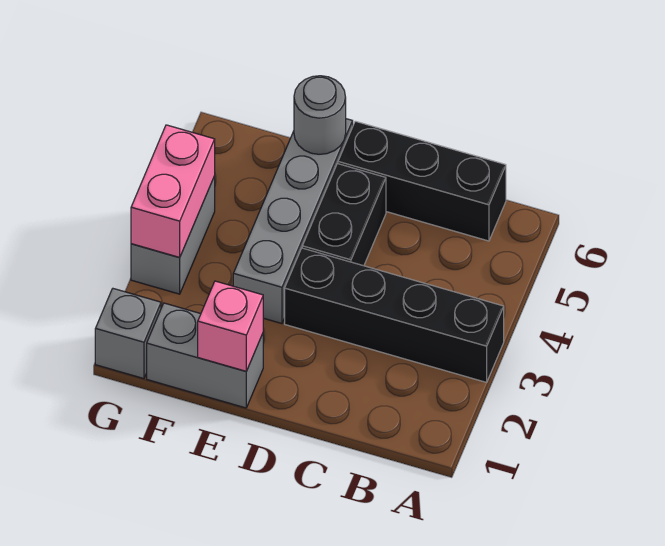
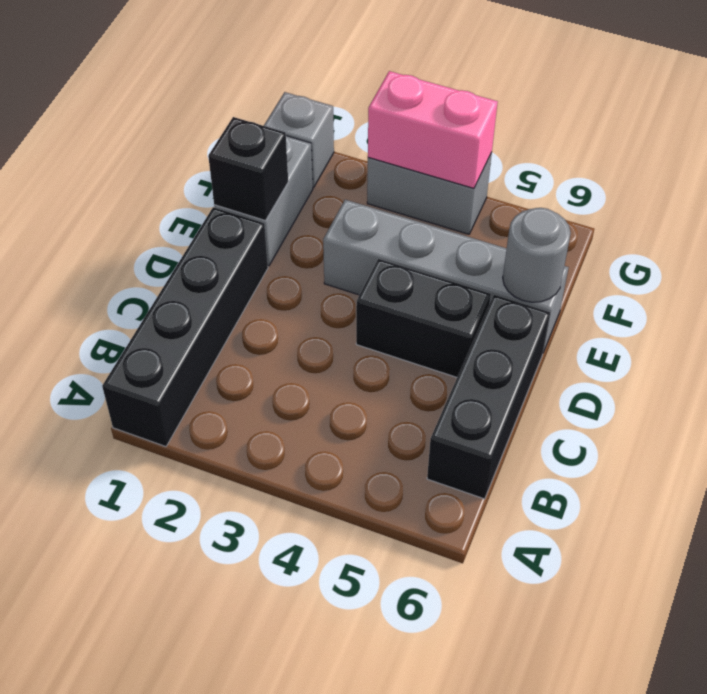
black 1x4 brick [285,248,504,382] -> black 1x4 brick moved to [102,207,268,447]
pink 1x1 brick [198,281,263,371] -> black 1x1 brick [208,117,288,221]

